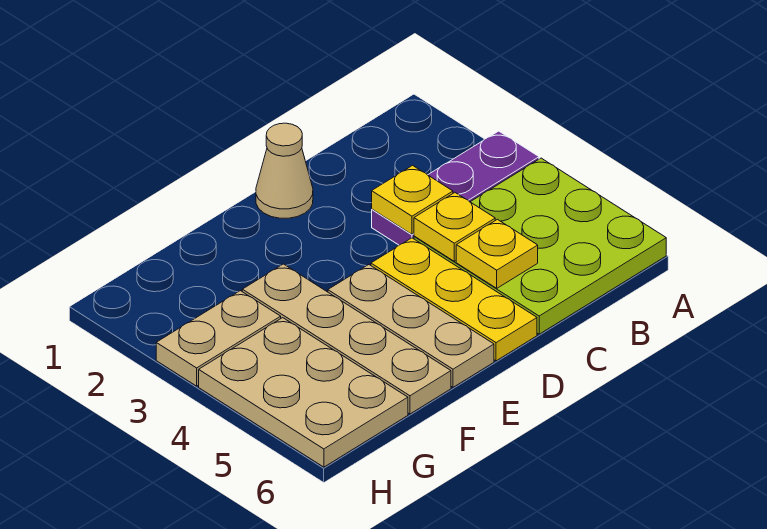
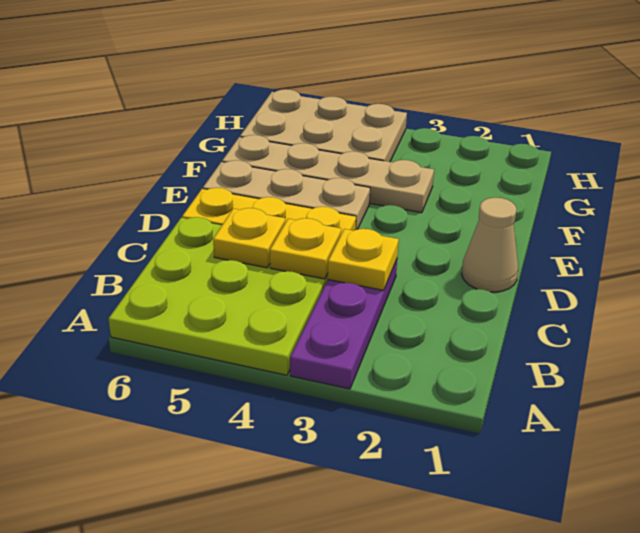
tan 1x2 plate [156,291,281,386] -> none

